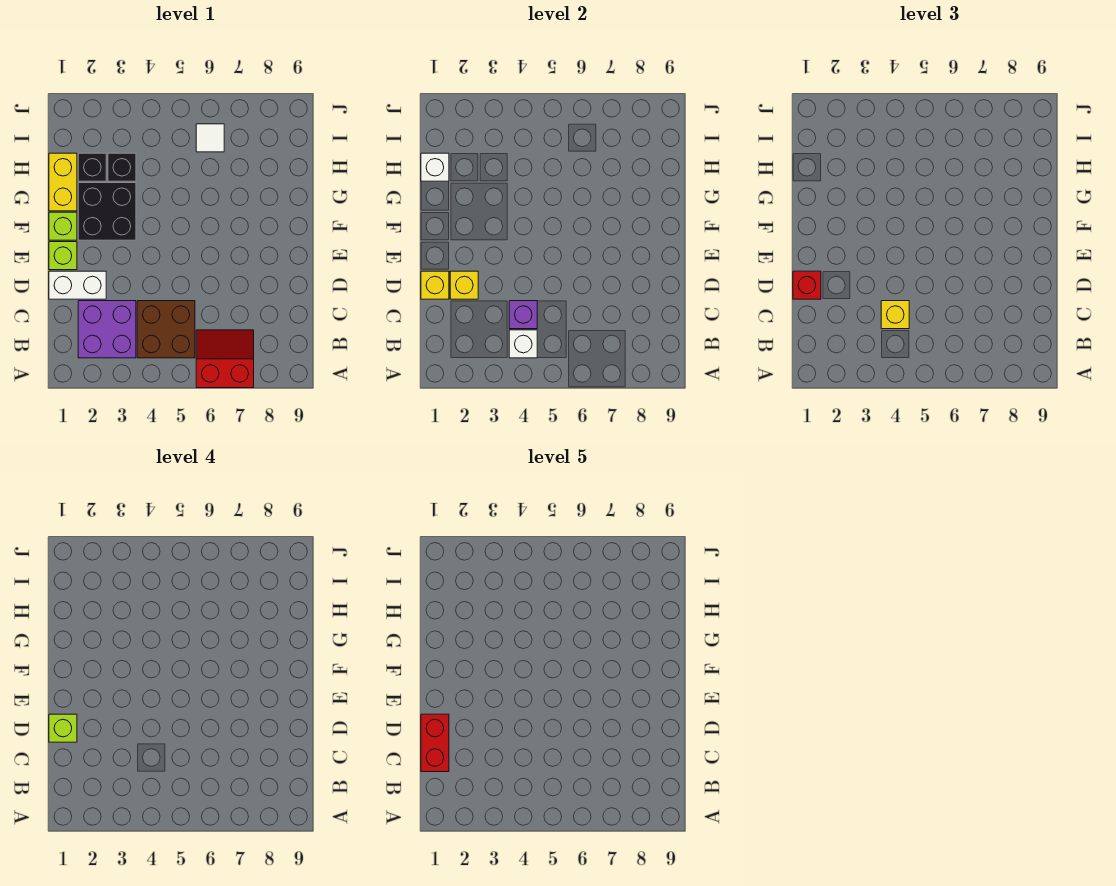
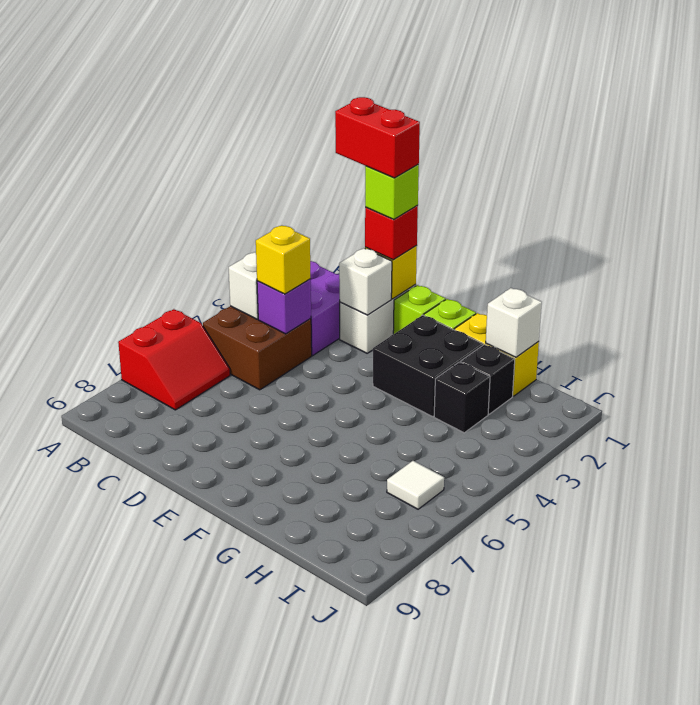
yellow 1x1 brick [450,271,478,299] -> white 1x1 brick [339,248,392,315]

